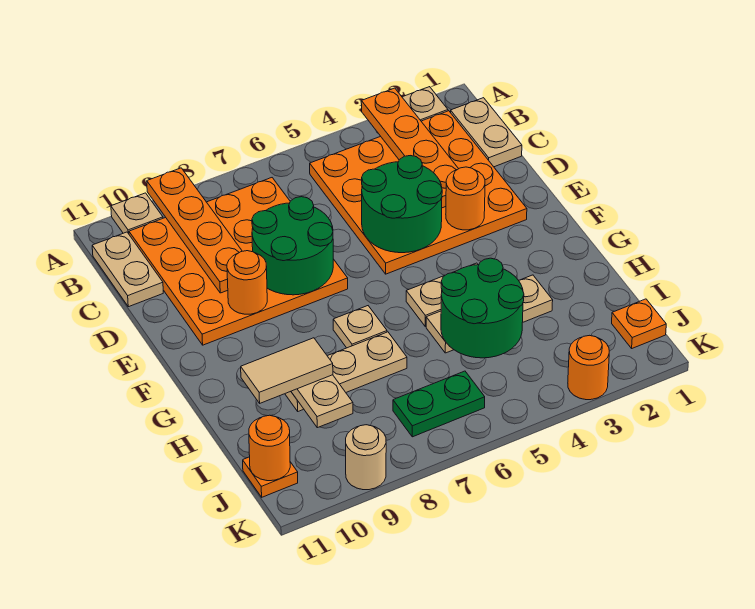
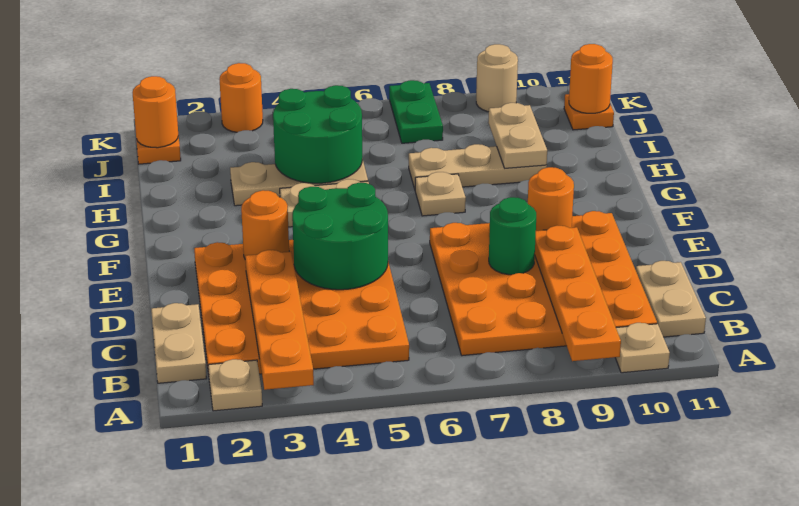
green 2x2 round brick [252,197,333,295] -> green 1x1 round brick [489,197,536,275]
tan 1x2 tile [241,338,333,403] -> none
none -> orange 1x1 round brick [132,76,178,148]
green 1x2 plate [393,371,485,437] -> green 1x2 plate turned to [389,80,443,143]

